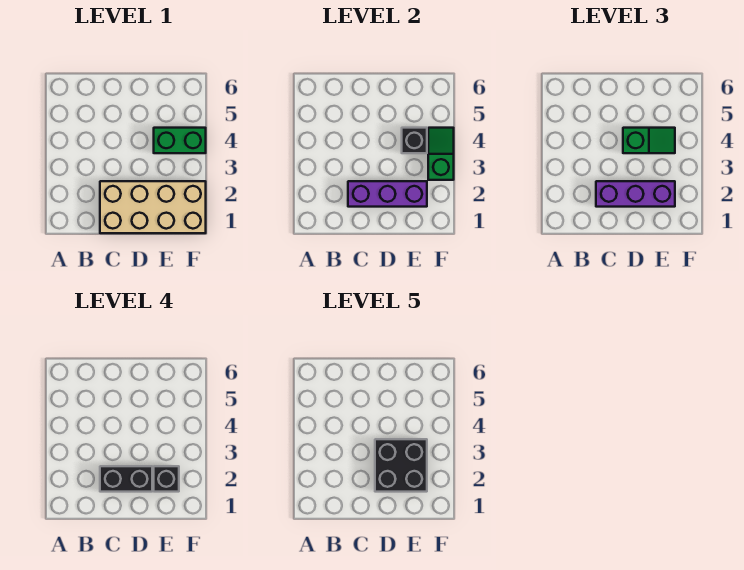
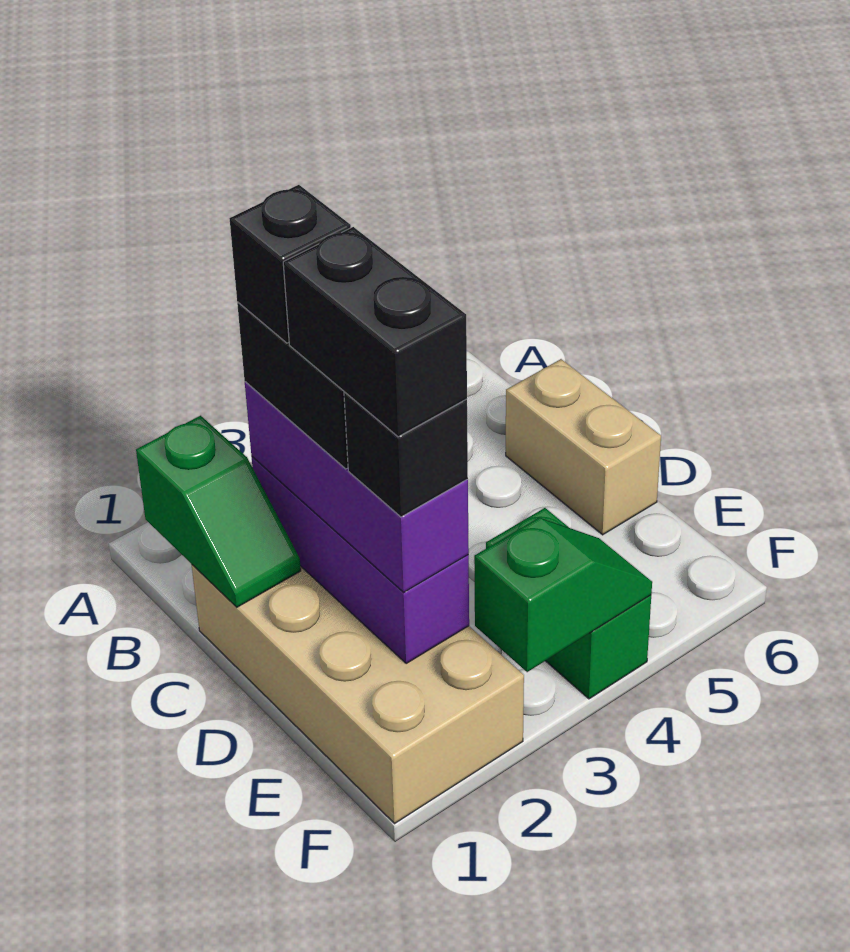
none -> tan 1x2 brick [506,359,661,535]
black 2x2 brick [375,439,427,492] -> black 1x2 brick [283,227,467,437]
green 1x2 slope [623,128,675,153] -> green 1x2 slope moved to [136,416,301,607]
black 1x1 brick [402,128,427,153] -> black 1x1 brick moved to [230,185,351,343]

